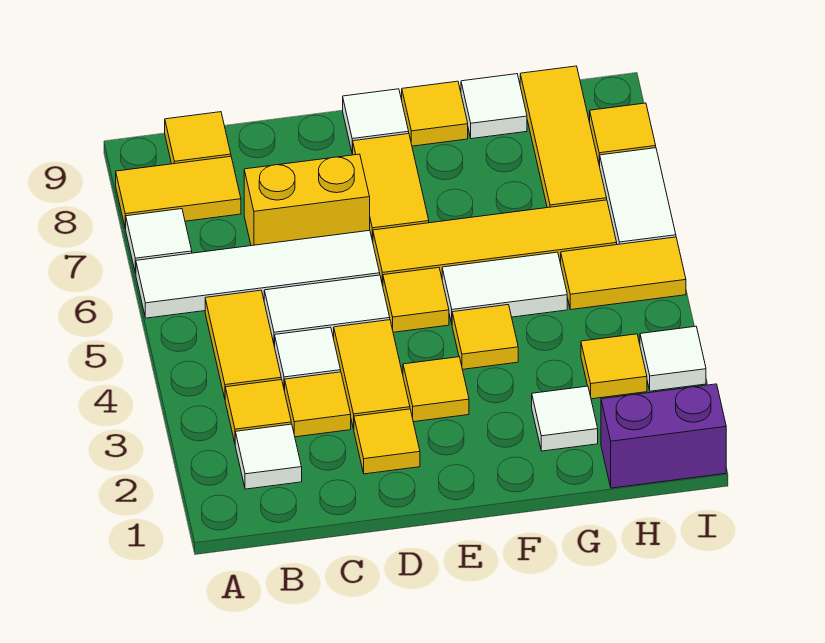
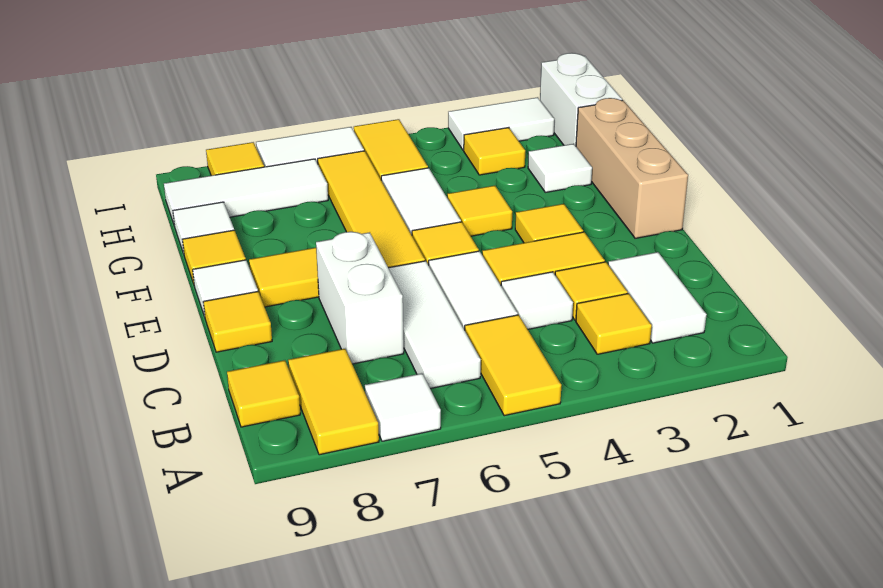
white 1x4 tile [136,230,380,318] -> white 1x3 tile [389,261,481,389]
white 1x1 tile [235,424,302,489] -> white 1x2 tile [608,252,707,343]
yellow 1x2 tile [205,290,281,398] -> yellow 1x2 tile turned to [465,315,561,416]
yellow 1x2 brick [244,154,370,246] -> white 1x2 brick [316,232,404,364]
yellow 1x1 tile [354,409,420,474] -> yellow 1x1 tile moved to [203,291,272,352]
none -> tan 1x3 brick [576,98,688,238]
purple 1x2 brick [601,384,726,488] -> white 1x2 brick [540,53,622,146]
yellow 1x3 tile [520,66,607,208] -> white 1x3 tile [164,159,328,226]
white 1x1 tile [640,326,706,391] -> white 1x2 tile [448,97,554,150]

